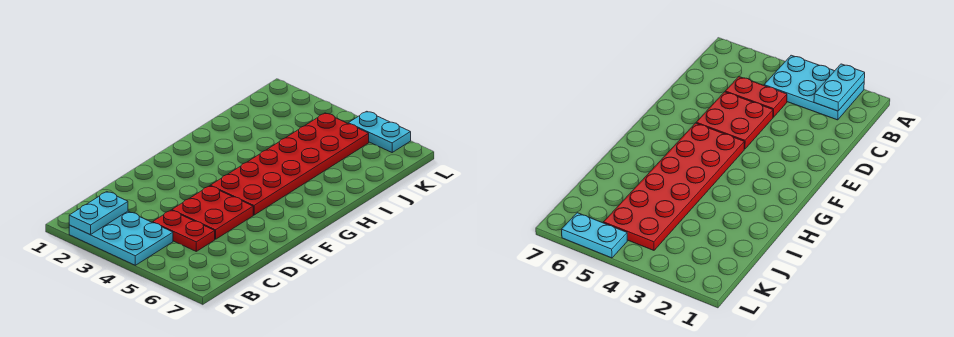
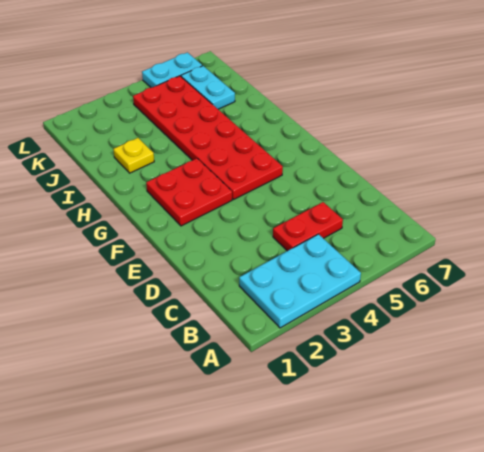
cyan 1x2 plate [69,192,128,235] -> cyan 1x2 plate moved to [181,66,235,109]
red 2x2 plate [172,186,253,239] -> red 2x2 plate moved to [146,158,232,226]
none -> yellow 1x1 plate [113,138,154,173]

